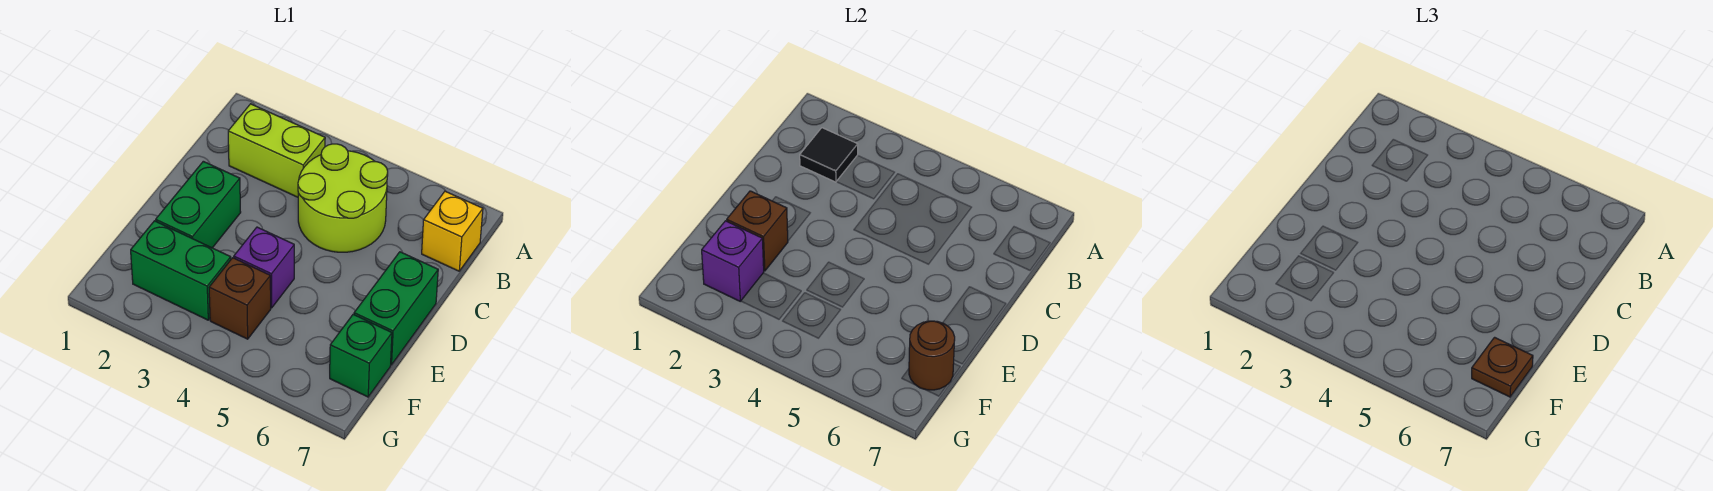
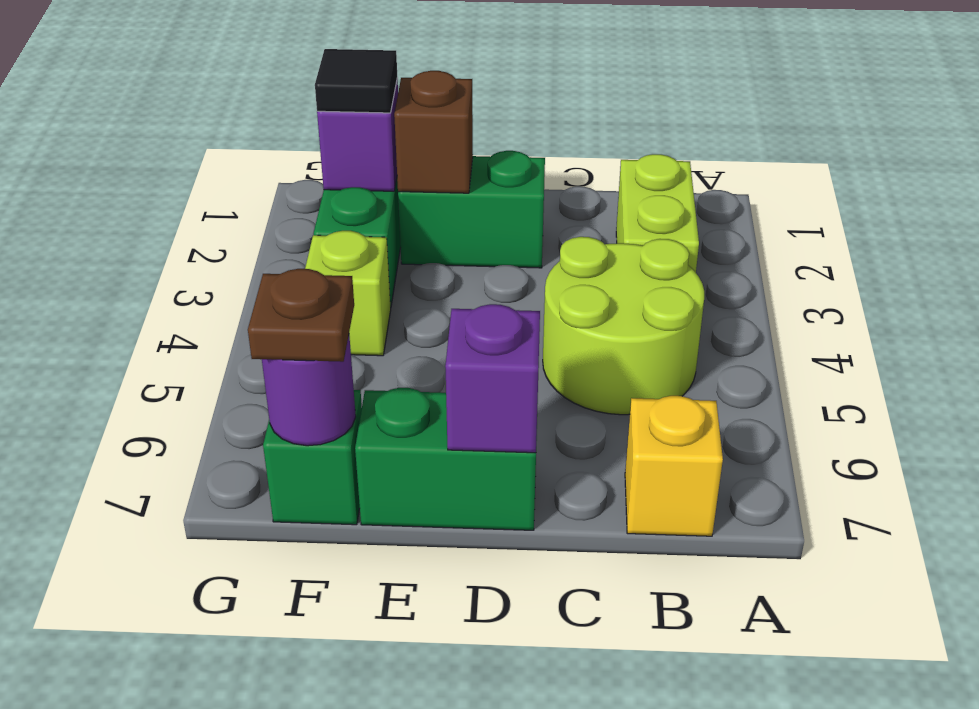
black 1x1 tile [800,128,858,182] -> black 1x1 tile moved to [315,49,397,113]
purple 1x1 brick [234,227,294,308] -> purple 1x1 brick moved to [445,304,540,453]
brown 1x1 brick [209,258,271,339] -> lime 1x1 brick [305,231,391,356]
brown 1x1 round brick [909,321,955,390] -> purple 1x1 round brick [262,336,356,446]

